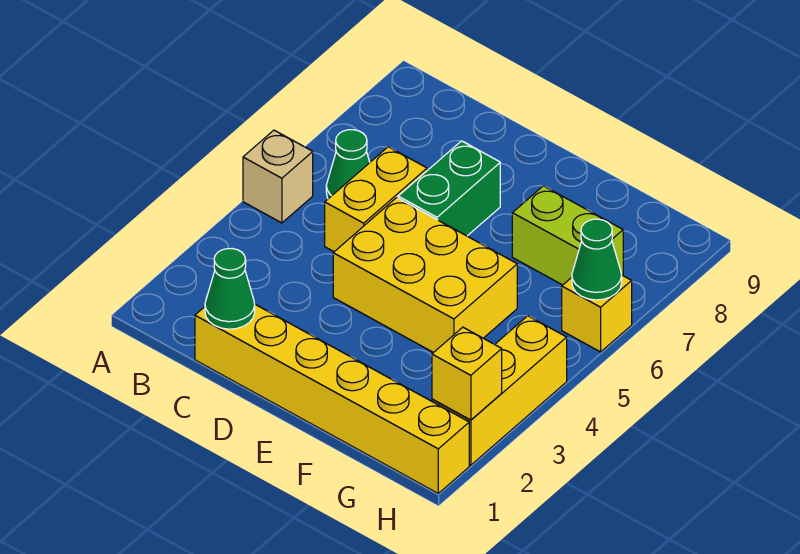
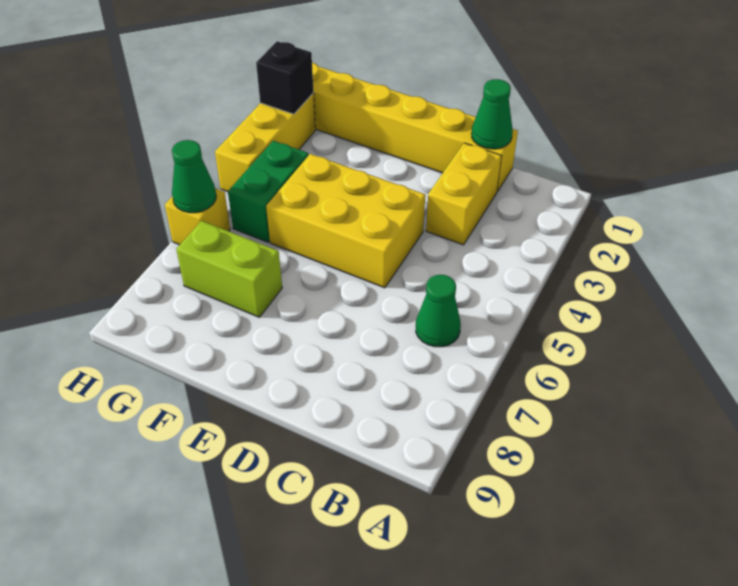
tan 1x1 brick [243,130,313,223] -> none
yellow 1x2 brick [325,147,427,252] -> yellow 1x2 brick moved to [426,143,502,245]
green 1x2 brick [398,141,500,236] -> green 1x2 brick moved to [228,141,308,242]
yellow 1x1 brick [432,327,502,420] -> black 1x1 brick [256,41,314,114]

